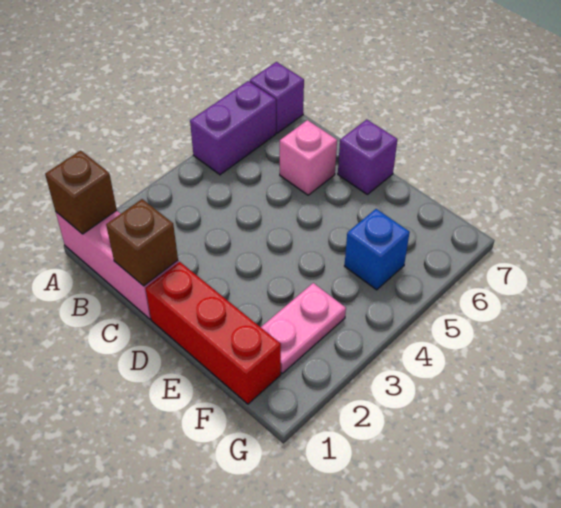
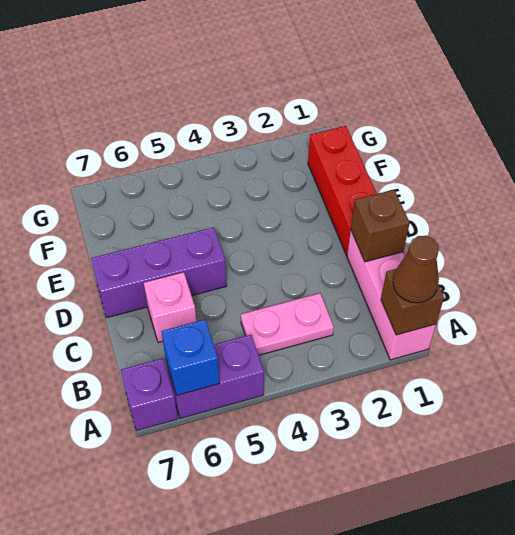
none -> brown 1x1 cone [393,236,439,303]
purple 1x1 brick [338,119,398,194] -> purple 1x3 brick [91,227,227,318]
pink 1x2 plate [261,283,346,373] -> pink 1x2 plate moved to [241,293,334,355]
blue 1x1 brick [345,209,410,290] -> blue 1x1 brick moved to [161,320,220,395]

